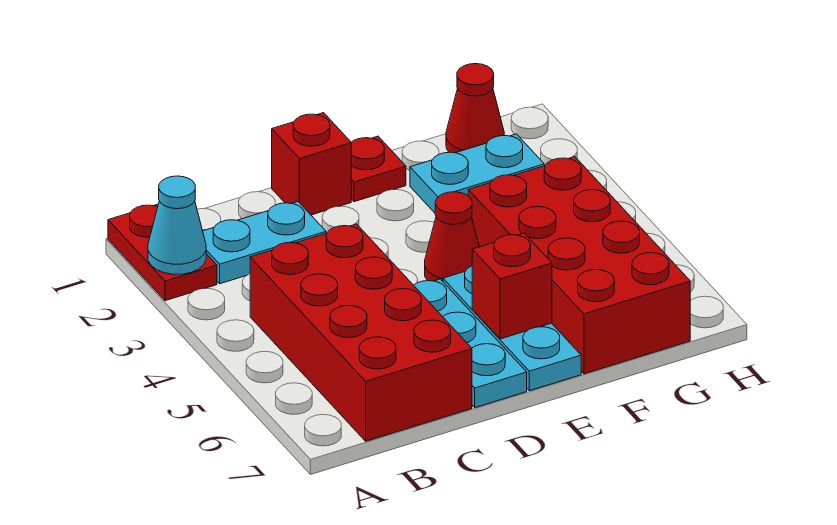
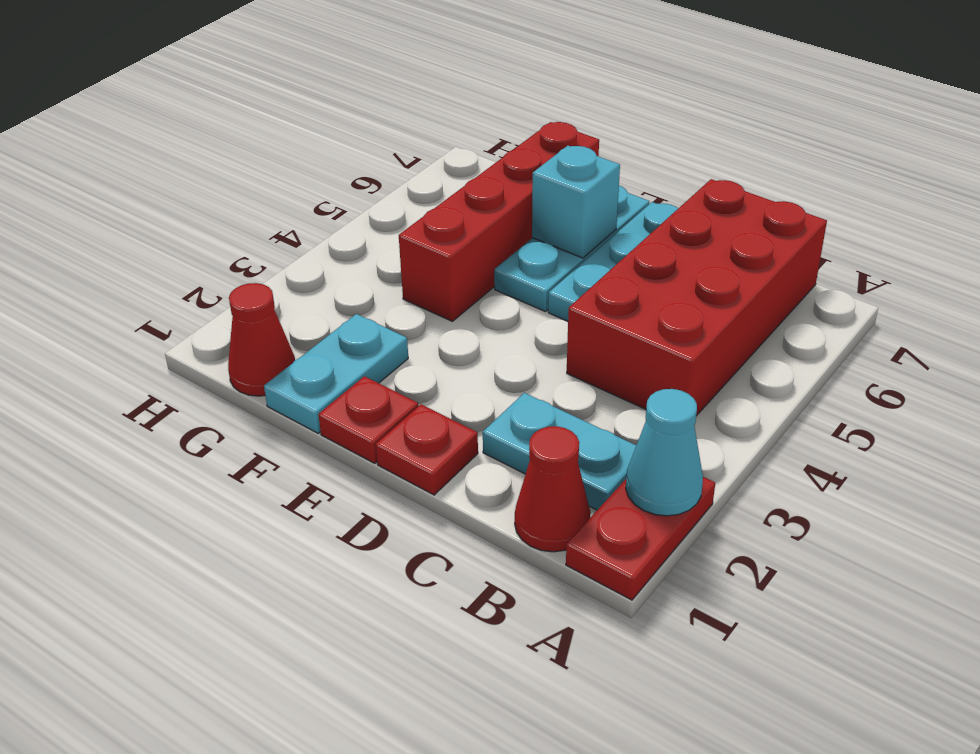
red 1x1 brick [272,113,351,215] -> red 1x1 plate [376,405,478,495]
red 1x1 cone [425,192,479,281] -> red 1x1 cone moved to [515,426,591,552]
red 1x1 brick [472,233,552,339] -> cyan 1x1 brick [532,146,620,258]
cyan 1x2 plate [410,134,544,213] -> cyan 1x2 plate turned to [264,314,408,433]
red 2x4 brick [468,157,690,374] -> red 1x4 brick [399,122,599,321]

